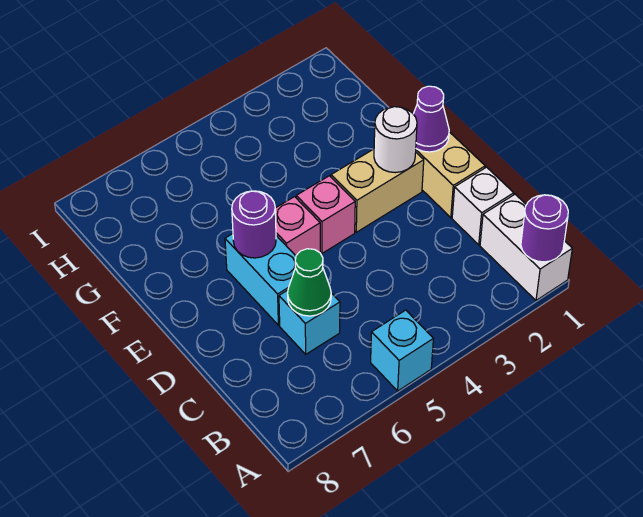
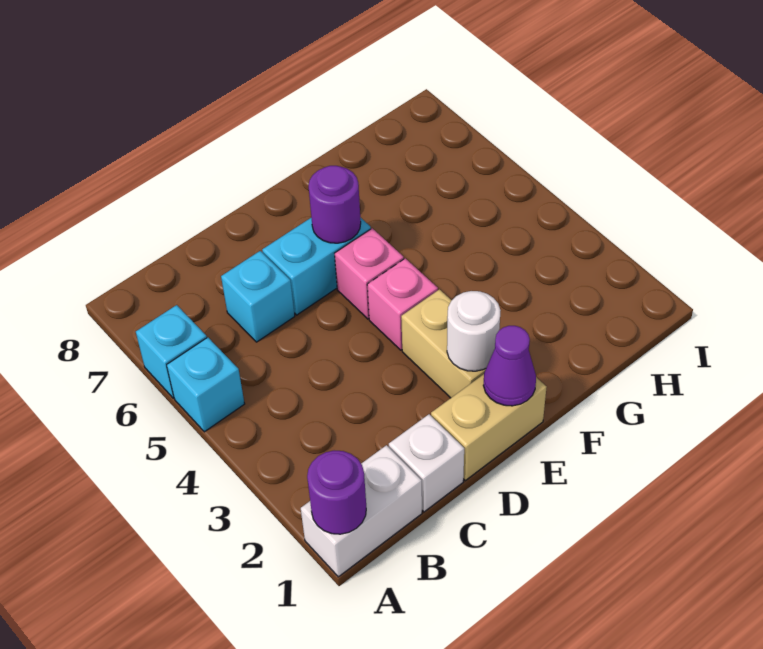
none -> cyan 1x1 brick [136,305,207,398]
green 1x1 cone [288,249,331,316] -> none

